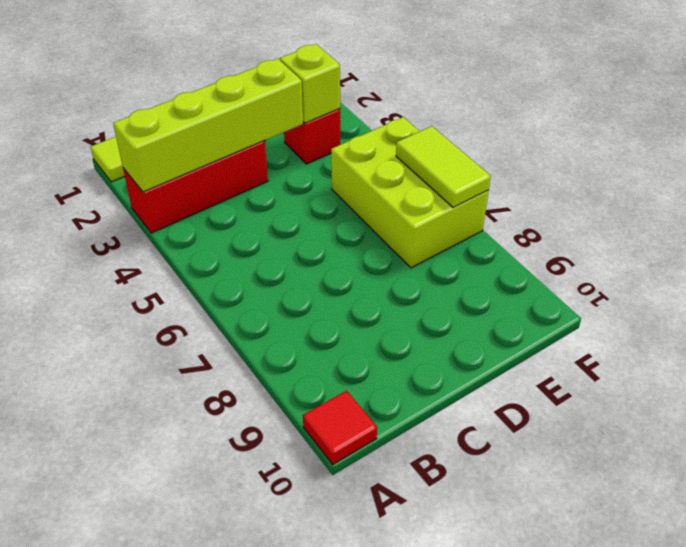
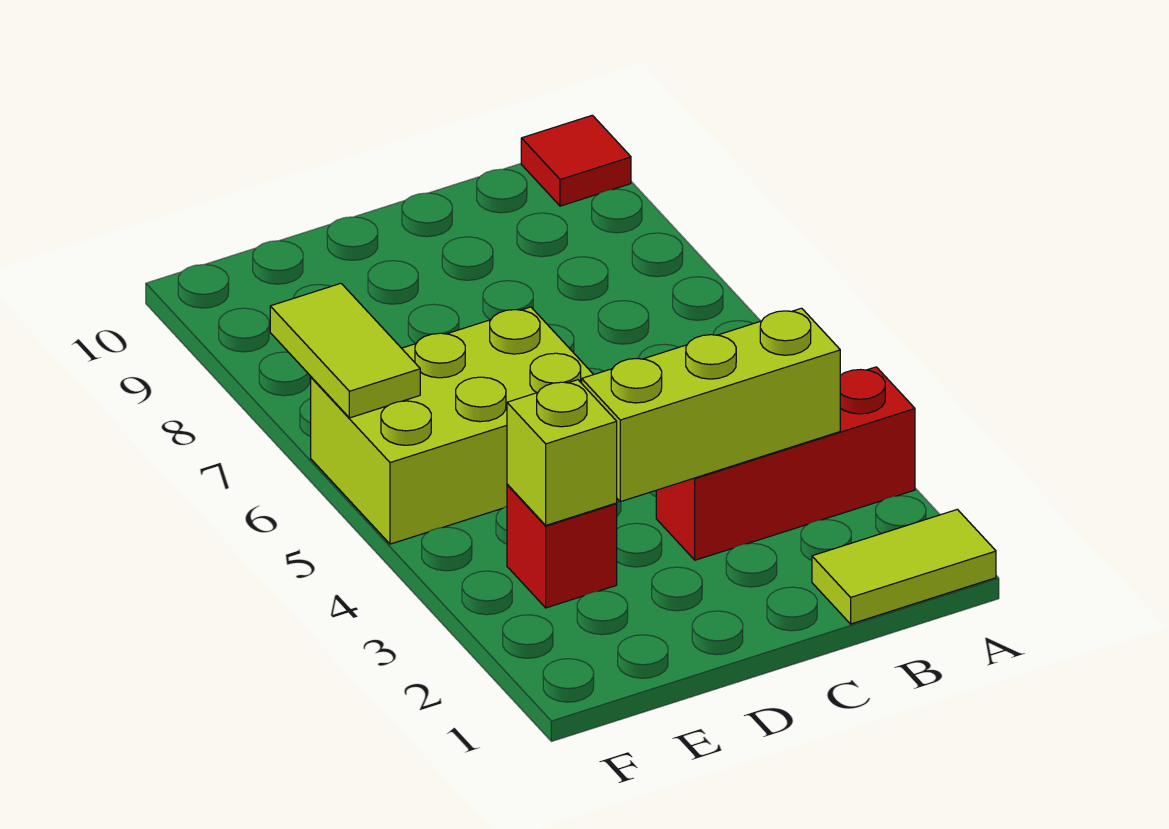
lime 1x4 brick [113,59,303,192] -> lime 1x3 brick [582,308,840,502]
lime 2x3 brick [331,117,489,268] -> lime 2x3 brick turned to [311,307,594,544]

